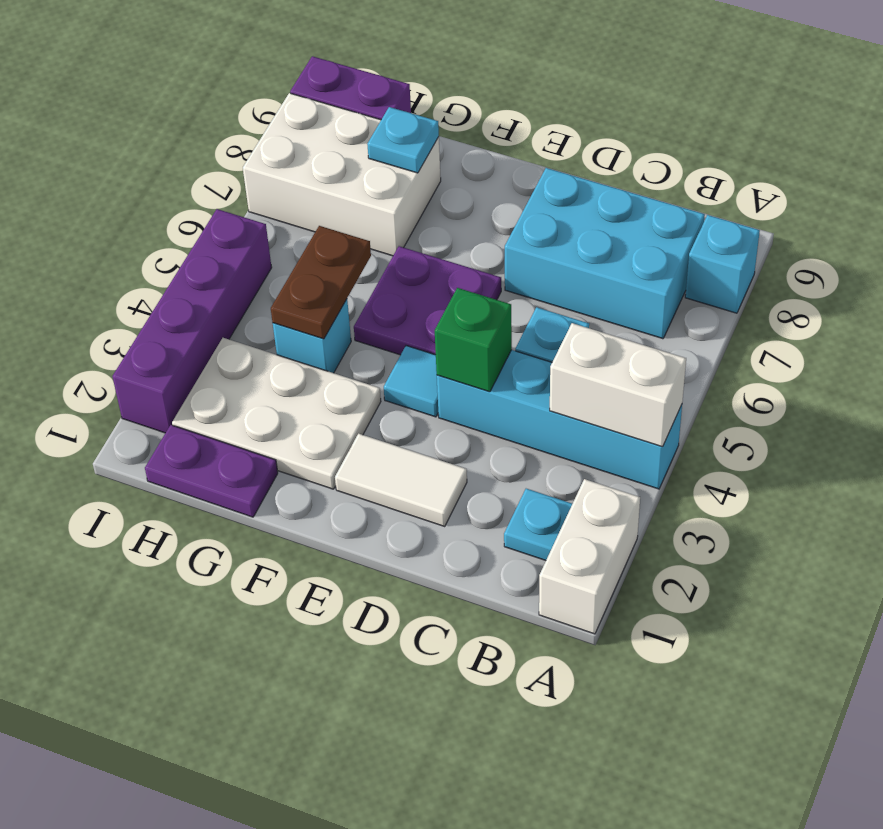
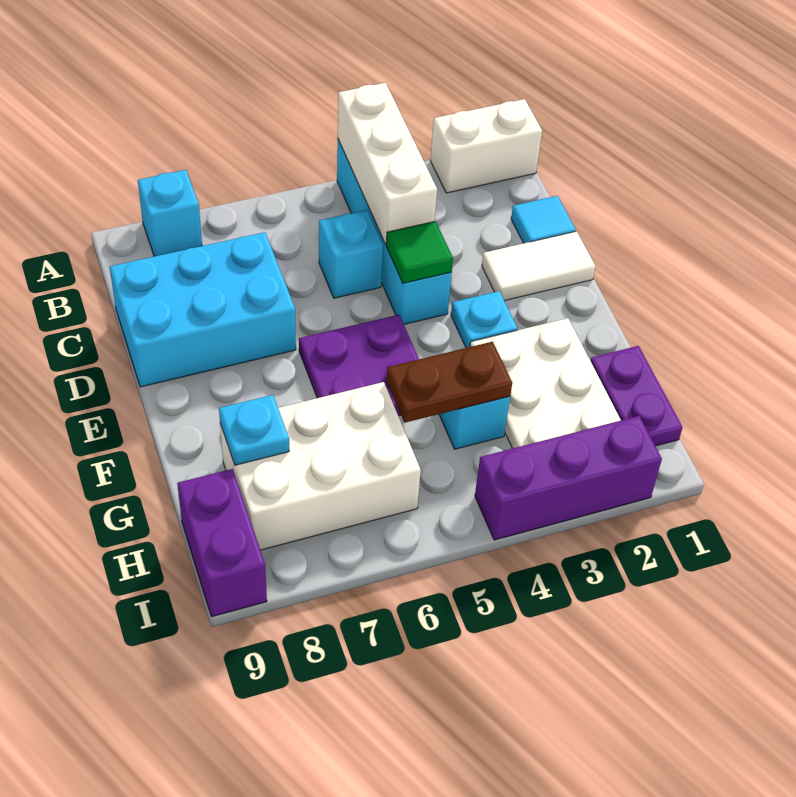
white 1x2 brick [550,323,686,447] -> white 1x3 brick [338,83,437,244]
cyan 1x1 plate [504,489,572,560] -> cyan 1x1 plate moved to [451,291,518,348]
cyan 2x3 brick [505,168,705,339] -> cyan 2x3 brick turned to [110,232,296,387]
white 1x2 tile [335,434,467,526] -> white 1x2 tile turned to [482,231,596,301]
green 1x1 brick [435,288,512,392] -> green 1x1 tile [386,221,453,283]
cyan 1x1 tile [384,346,438,417] -> cyan 1x1 tile moved to [511,196,576,243]
white 2x3 brick [243,93,441,256] -> white 2x3 brick turned to [220,382,421,550]
purple 1x4 brick [112,209,272,433] -> purple 1x3 brick [475,416,662,540]

